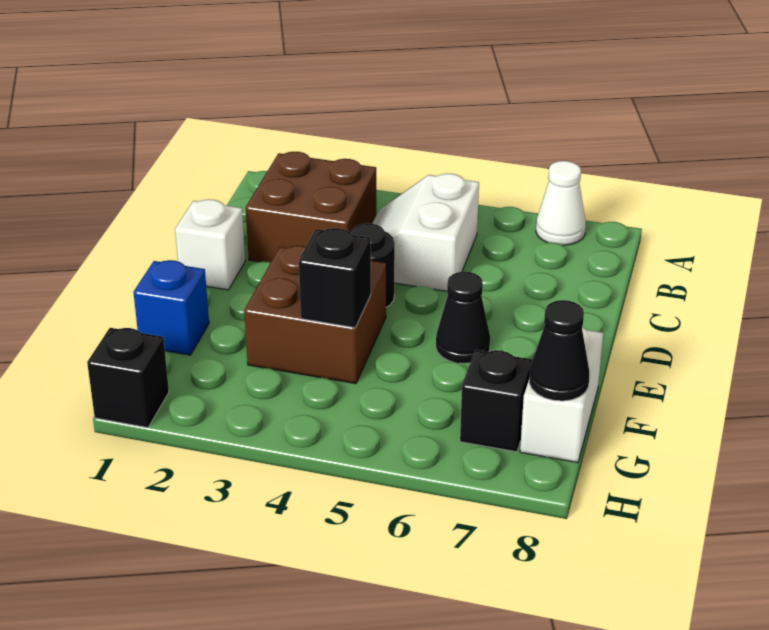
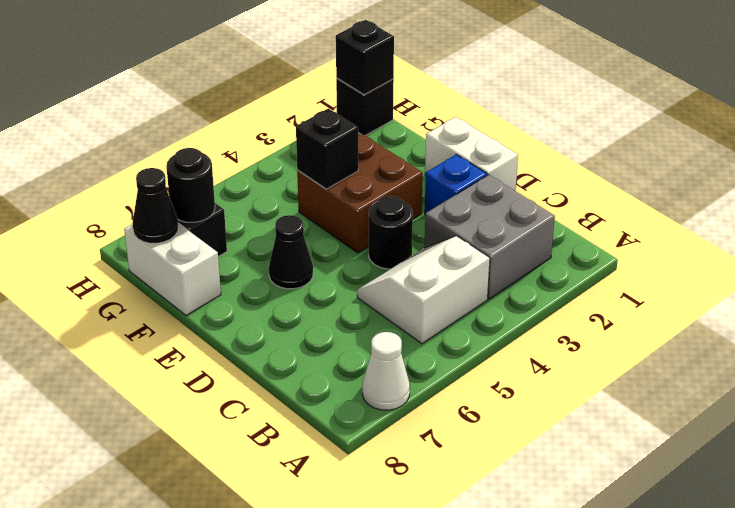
brown 2x2 brick [246,152,376,262] -> grey 2x2 brick [424,175,555,299]
white 2x2 slope [372,173,479,291] -> white 2x2 slope turned to [357,236,490,344]
white 1x1 brick [175,199,245,290] -> white 1x2 brick [425,117,518,191]
blue 1x1 brick [133,260,209,355] -> blue 1x1 brick moved to [425,155,487,214]
none -> black 1x1 round brick [166,148,215,222]
none -> black 1x1 brick [336,20,394,95]

